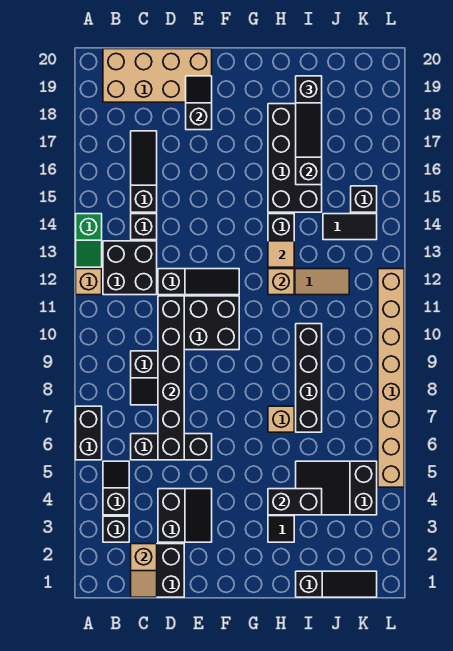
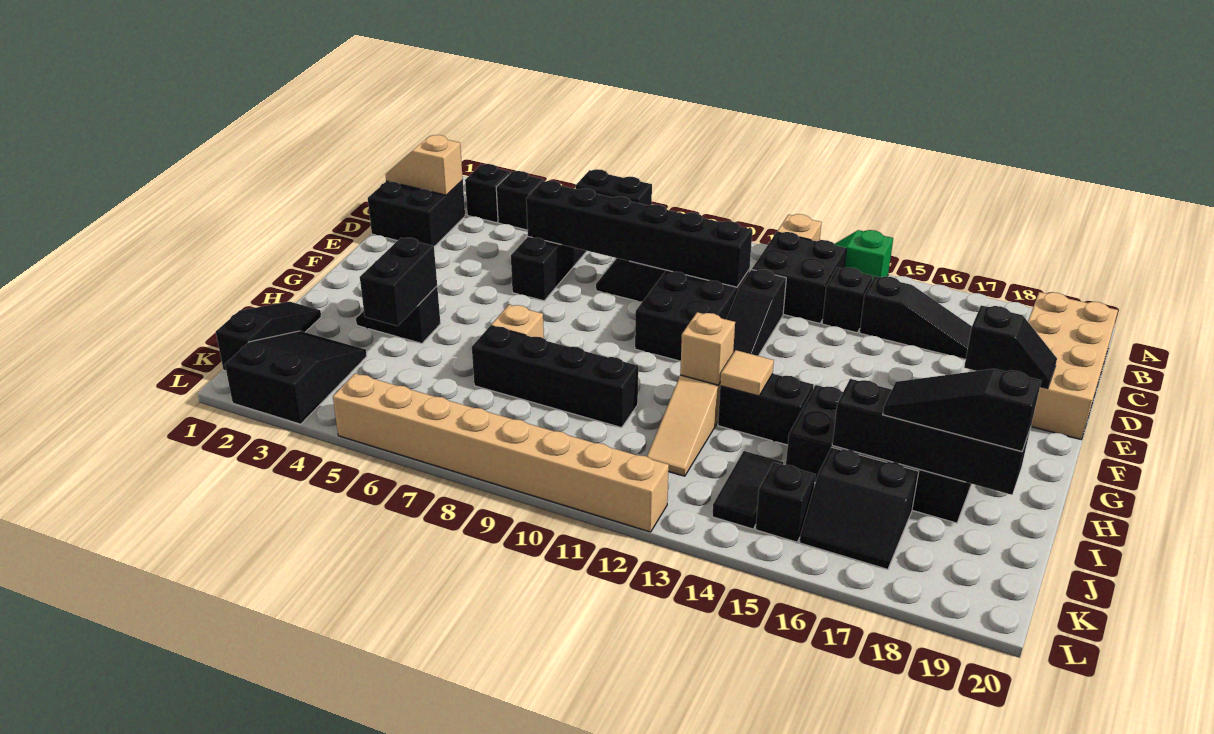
black 2x2 slope [158,489,212,542] -> black 2x2 slope moved to [799,447,919,569]
black 1x3 slope [296,571,377,597] -> black 1x3 slope turned to [216,302,321,371]
black 2x3 slope [296,461,377,515] -> black 2x3 slope moved to [225,331,367,424]

